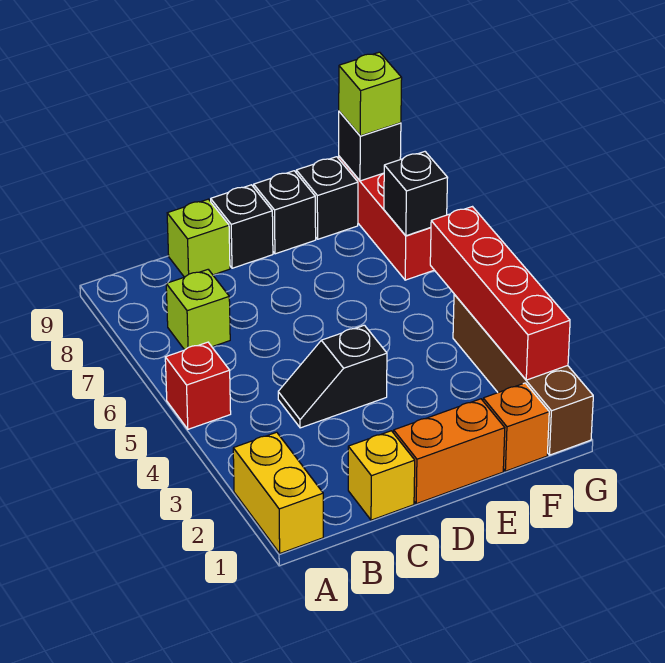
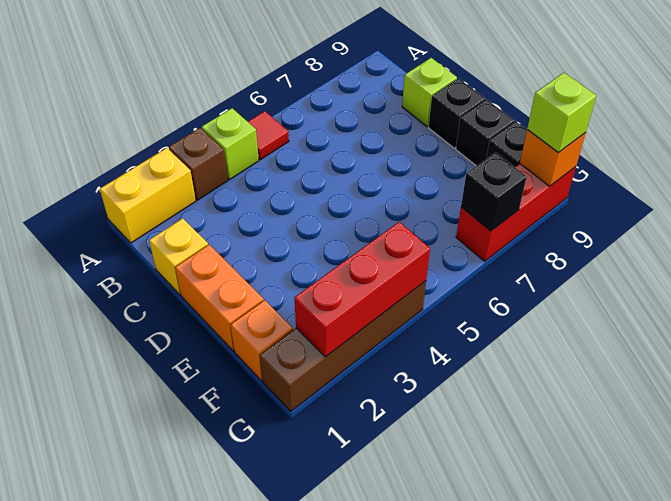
none -> brown 1x1 brick [169,128,228,200]
red 1x1 brick [165,342,231,429] -> red 1x1 tile [248,111,289,160]
lime 1x1 brick [166,270,230,350] -> lime 1x1 brick moved to [202,108,259,180]
black 1x2 slope [278,325,387,428] -> none
red 1x4 brick [430,207,570,380] -> red 1x3 brick [294,222,430,357]
black 1x1 brick [339,111,401,181] -> orange 1x1 brick [520,130,586,186]

